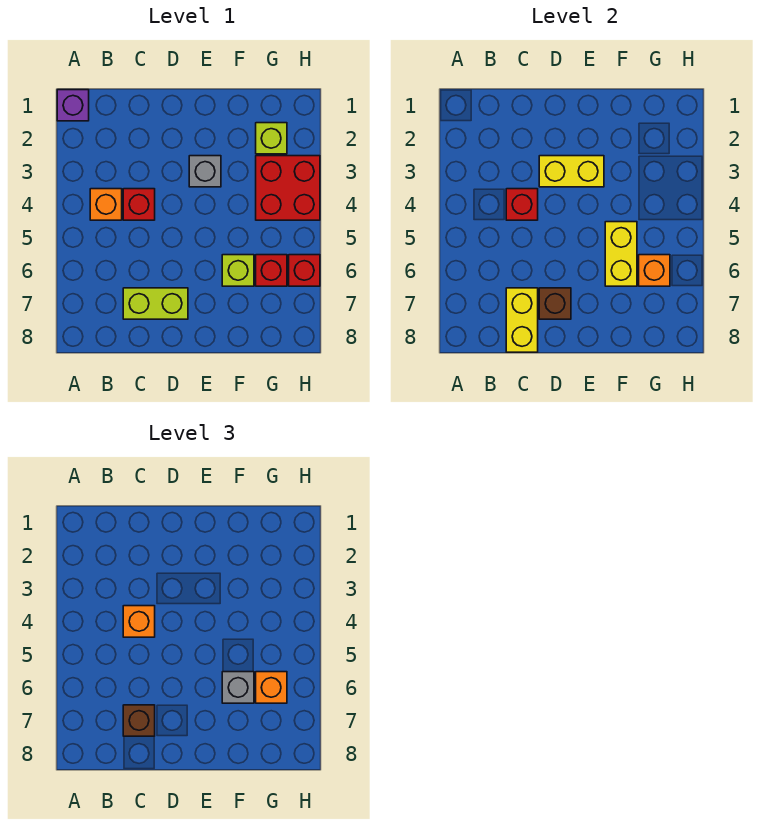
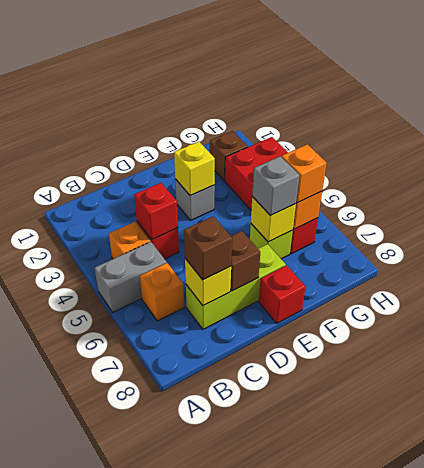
purple 1x1 brick [57,90,89,121] -> none
none -> grey 1x2 brick [95,242,167,312]
orange 1x1 brick [123,606,155,637] -> orange 1x1 brick moved to [140,263,184,321]
lime 1x2 brick [123,288,188,319] -> lime 1x3 brick [186,244,286,329]
yellow 1x2 brick [506,288,538,352] -> yellow 1x1 brick [185,259,231,306]
yellow 1x2 brick [539,156,604,187] -> yellow 1x1 brick [174,142,215,196]
yellow 1x2 brick [605,222,637,286] -> yellow 1x1 brick [251,197,296,242]
lime 1x1 brick [256,123,287,154] -> brown 1x1 brick [210,131,248,181]
red 1x1 brick [289,255,320,286] -> red 1x1 brick moved to [259,265,306,323]

